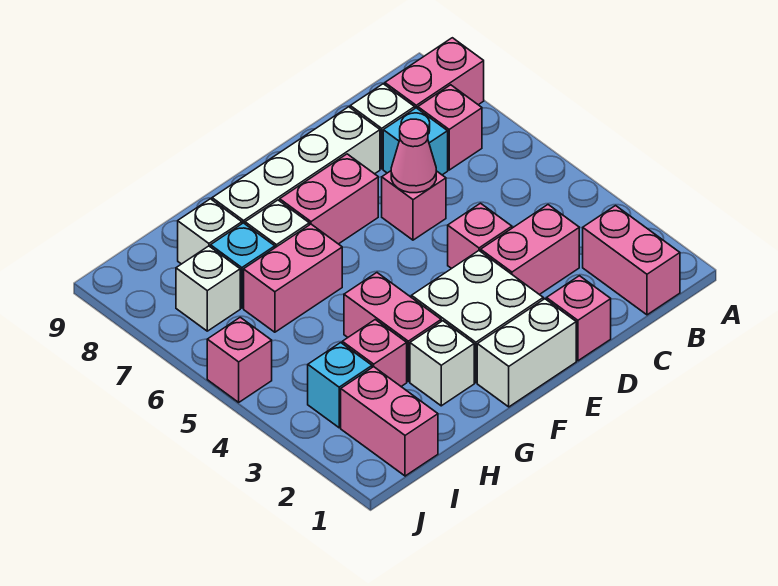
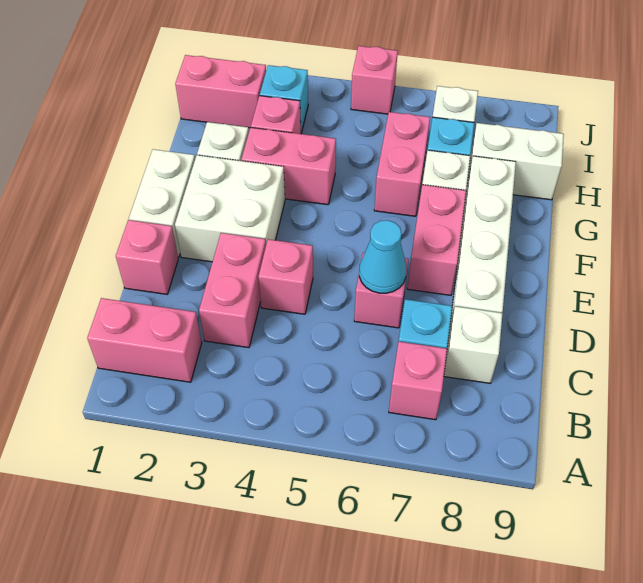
pink 1x2 brick [385,38,484,109] -> none
pink 1x1 cone [391,119,436,193] -> cyan 1x1 cone [359,220,406,293]
white 1x1 brick [178,199,242,264] -> white 1x2 brick [467,123,564,200]

